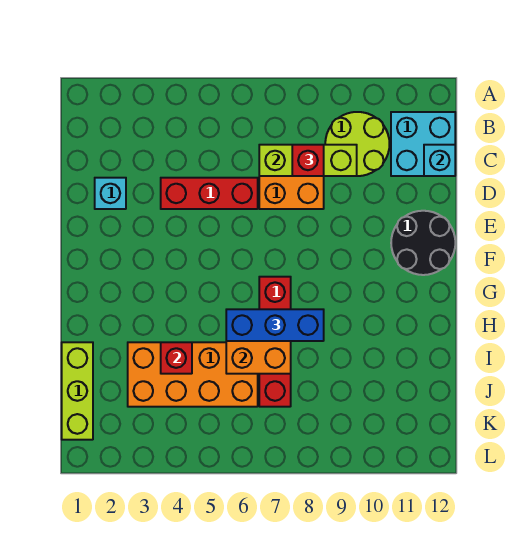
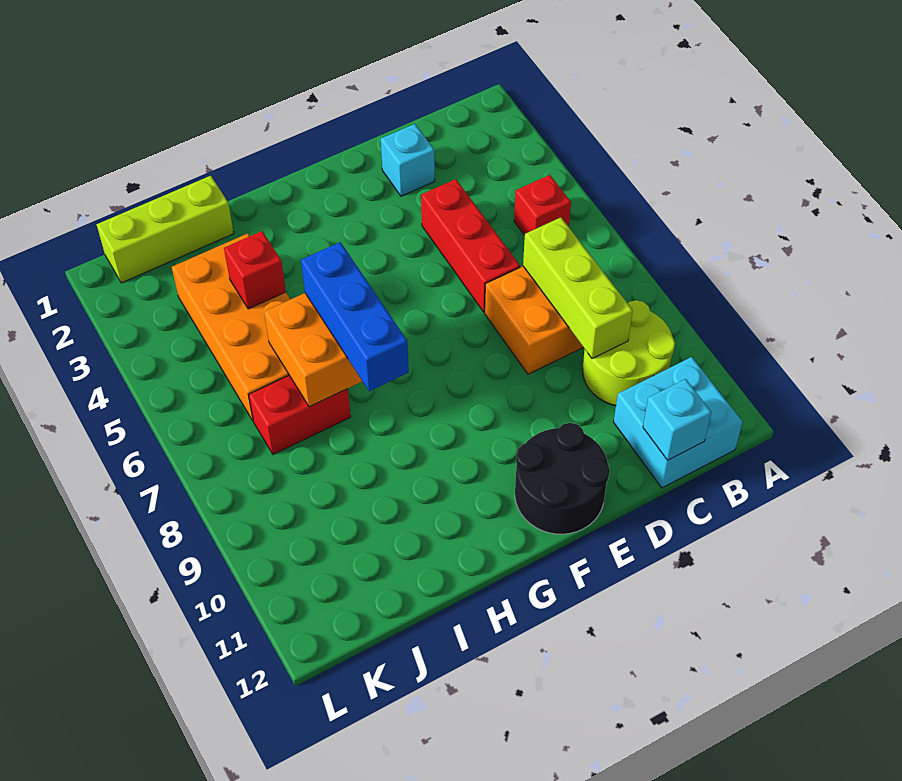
red 1x1 brick [292,145,324,176] -> red 1x1 brick moved to [514,175,571,235]
red 1x4 brick [259,277,291,407] -> red 1x2 brick [249,375,351,454]

